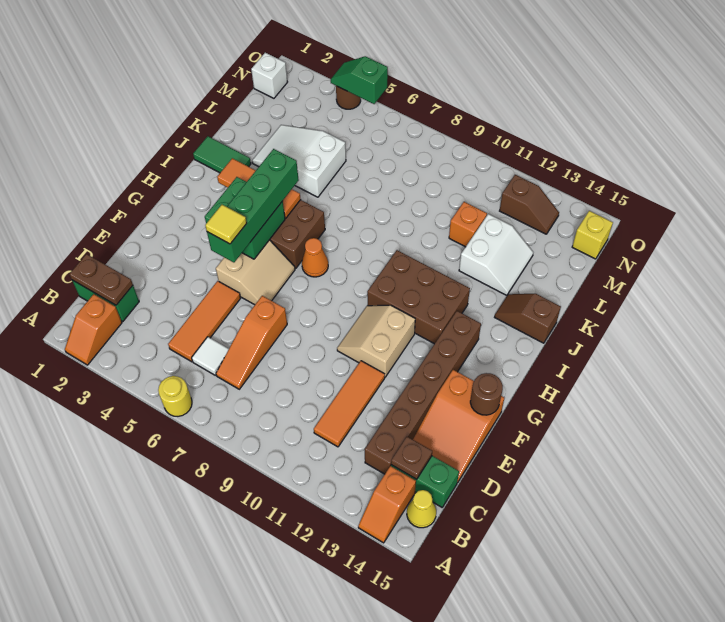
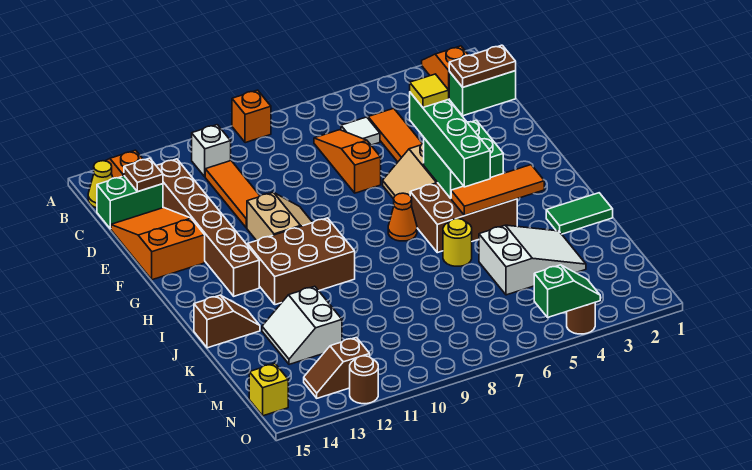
yellow 1x1 round brick [158,376,192,416] -> yellow 1x1 round brick moved to [443,219,472,266]
brown 1x1 round brick [470,373,503,415] -> brown 1x1 round brick moved to [350,356,378,404]
orange 1x1 brick [449,202,487,247] -> orange 1x1 brick moved to [232,90,271,143]
white 1x1 brick [251,53,287,98] -> white 1x1 brick moved to [192,125,231,177]

